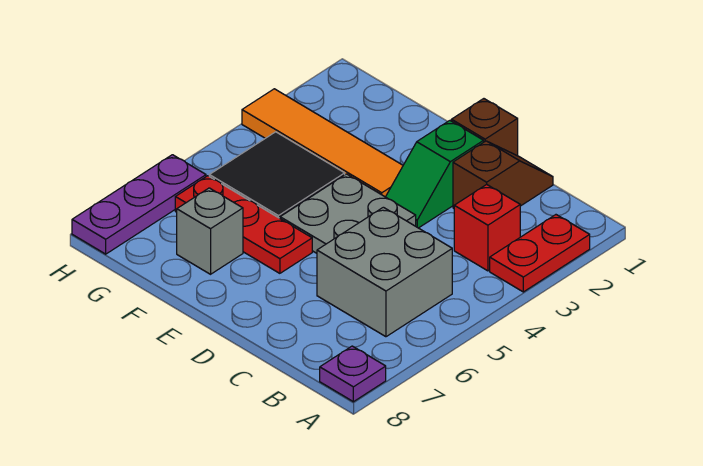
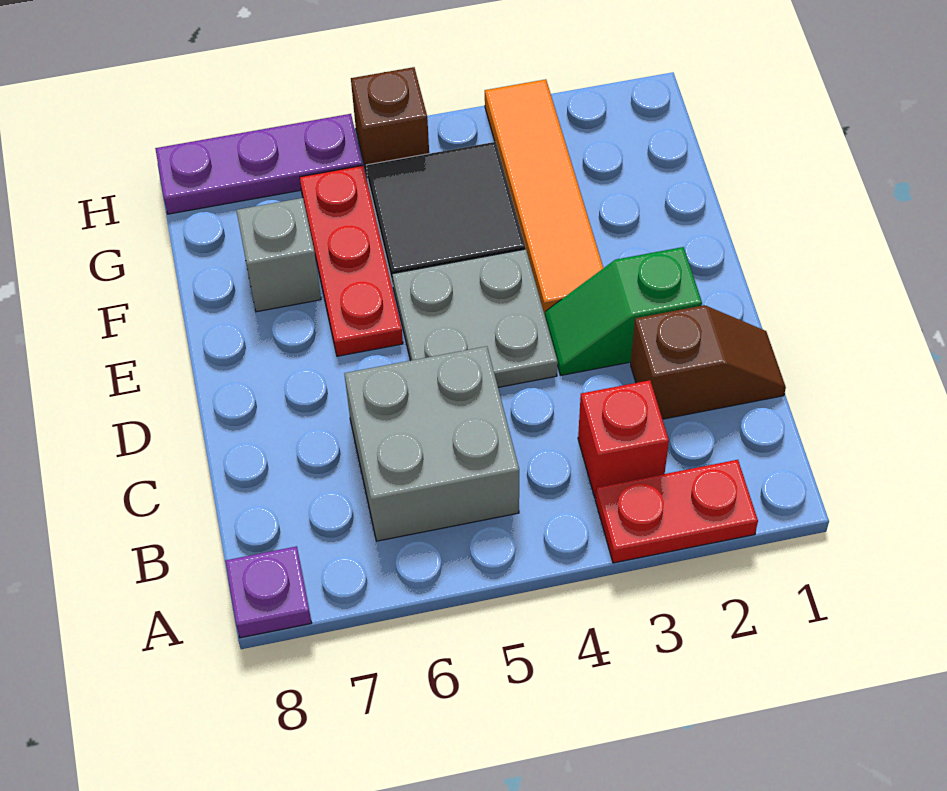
brown 1x1 brick [451,99,518,156] -> brown 1x1 brick moved to [351,67,429,178]

